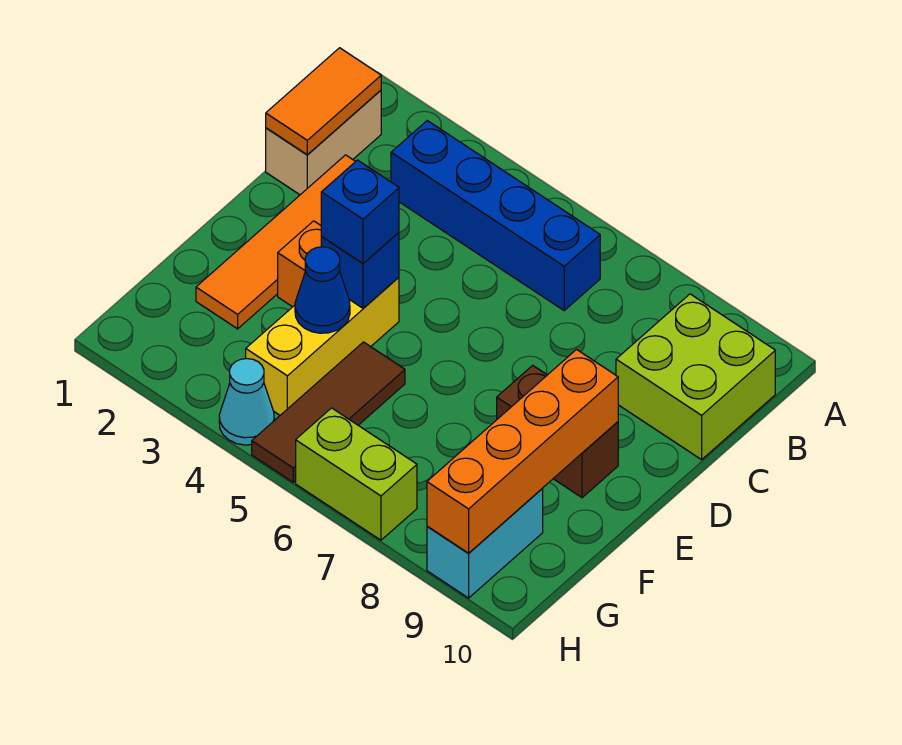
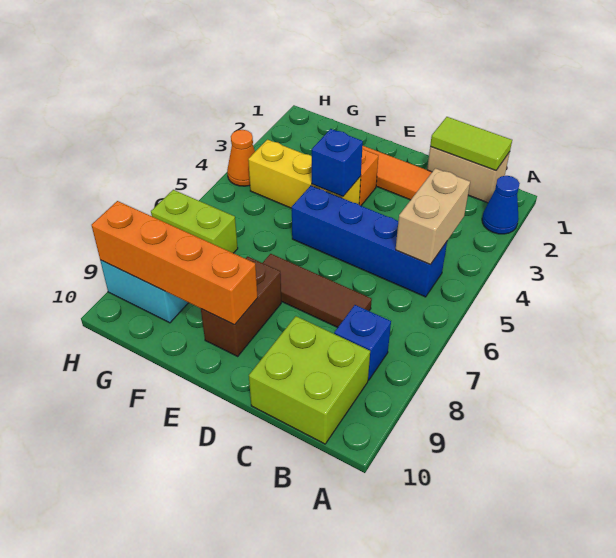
orange 1x2 tile [266,48,381,155] -> lime 1x2 tile [430,117,512,171]
blue 1x4 brick [391,121,600,310] -> blue 1x4 brick turned to [292,186,447,297]
none -> tan 1x2 brick [396,168,470,264]
blue 1x1 brick [321,160,399,263] -> blue 1x1 brick moved to [334,305,391,380]
blue 1x1 cone [295,247,350,333] -> blue 1x1 cone moved to [482,176,520,234]
brown 1x3 tile [252,342,405,482] -> brown 1x3 tile moved to [263,254,372,328]
cyan 1x1 cone [219,359,274,445] -> orange 1x1 cone [227,130,255,186]
lime 1x2 brick [296,408,417,540] -> lime 1x2 brick turned to [151,190,238,253]

